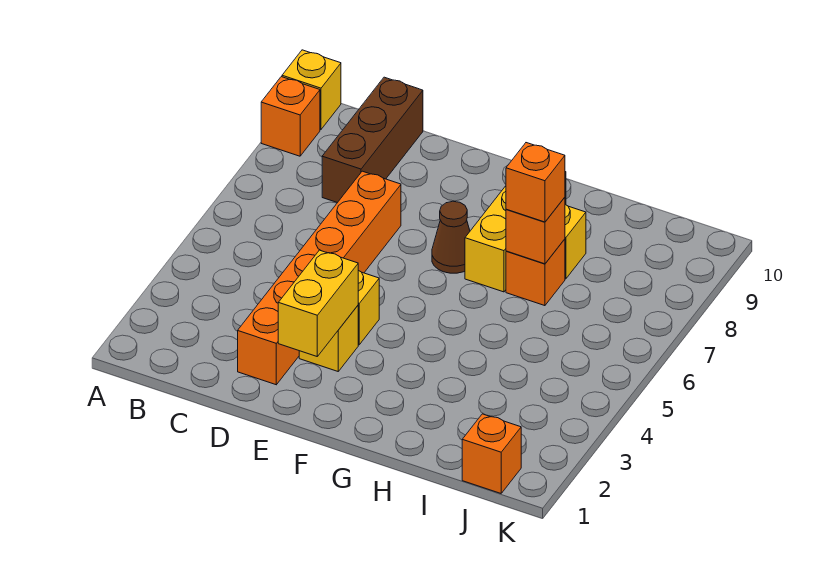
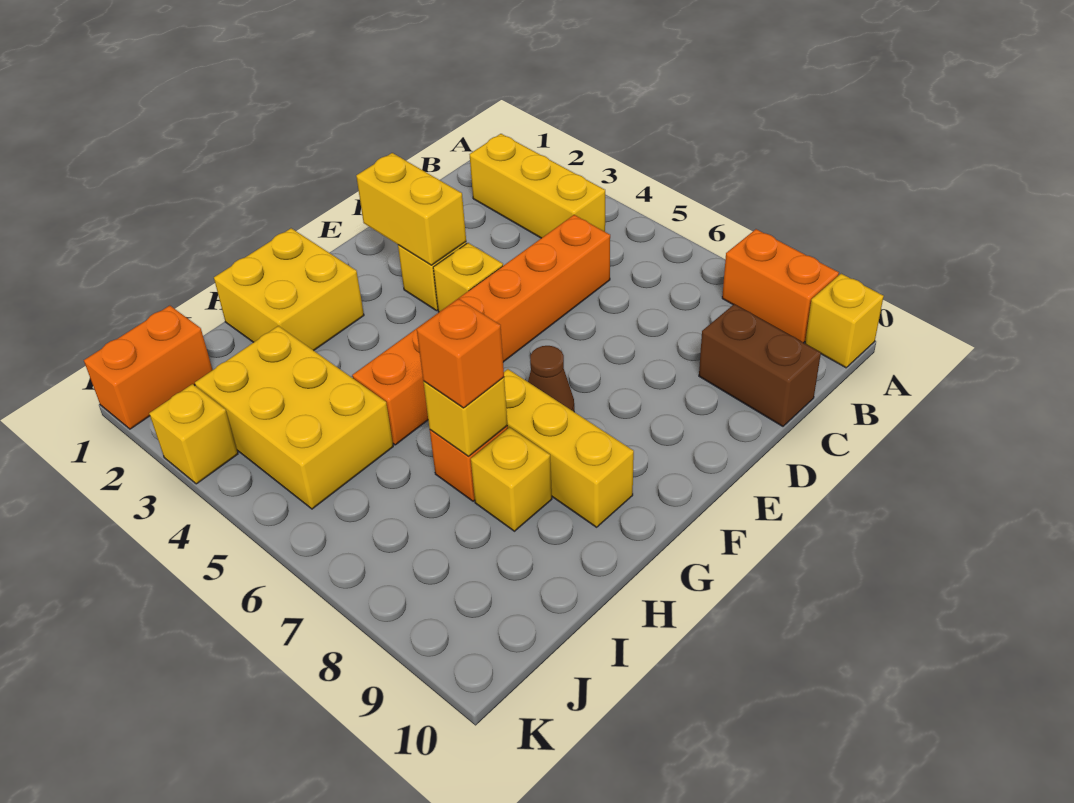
orange 1x1 brick [261,77,320,156] -> orange 1x2 brick [722,229,839,343]
none -> yellow 1x3 brick [469,134,605,238]
brown 1x3 brick [322,77,423,203] -> brown 1x2 brick [699,304,821,426]
orange 1x6 brick [238,171,401,385] -> orange 1x6 brick turned to [352,215,610,445]
none -> yellow 2x2 brick [214,228,364,351]
orange 1x1 brick [506,197,565,264] -> yellow 1x1 brick [423,377,507,456]
none -> yellow 2x3 brick [195,326,393,509]
orange 1x1 brick [462,414,521,493] -> orange 1x2 brick [84,306,212,429]
none -> yellow 1x1 brick [149,384,238,484]

